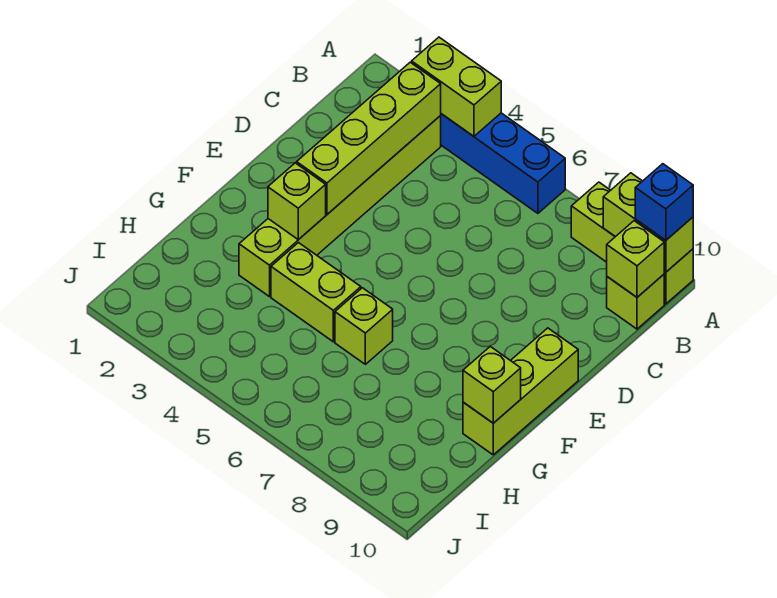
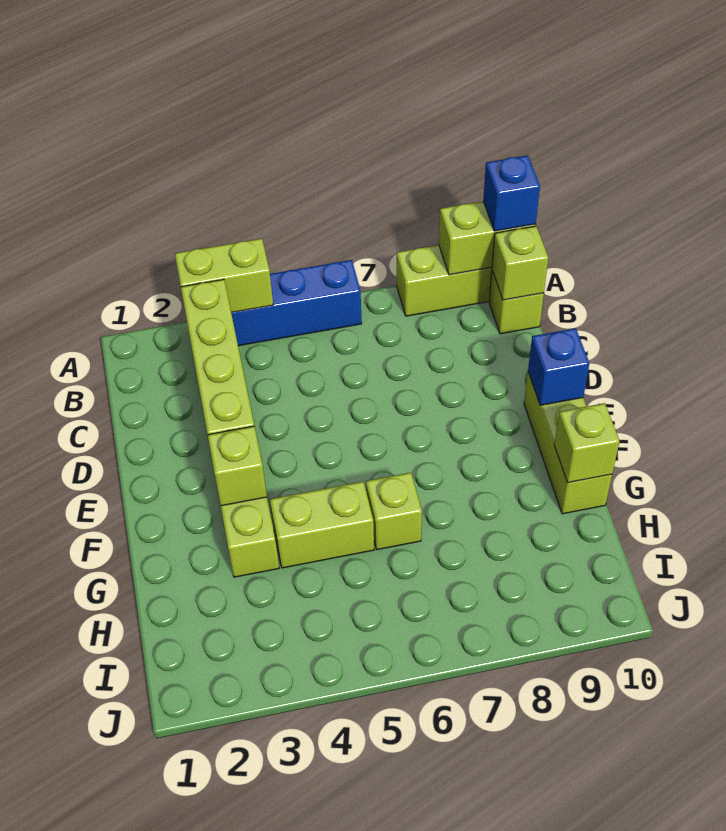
none -> blue 1x1 brick [528,328,589,405]

